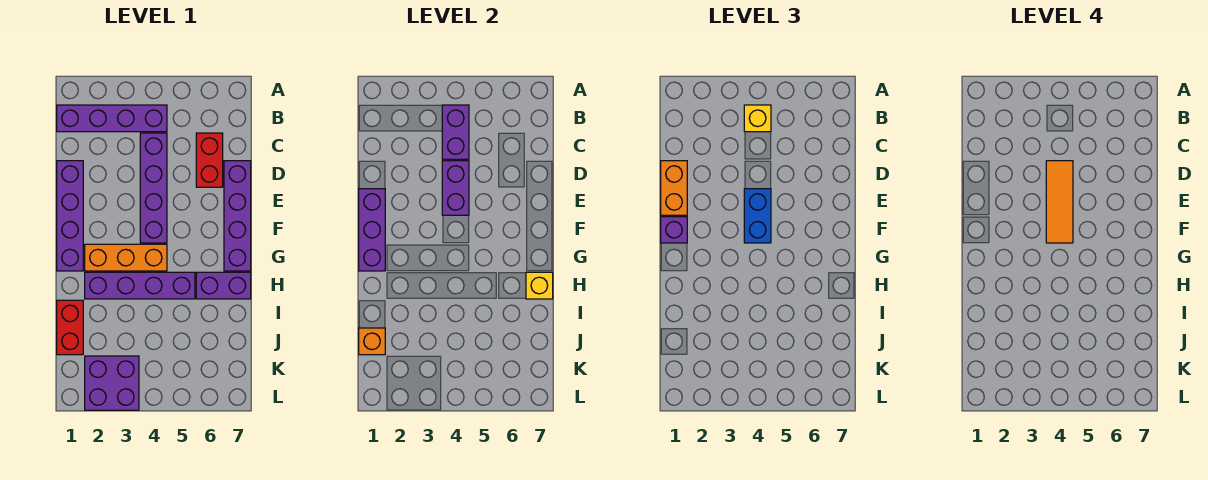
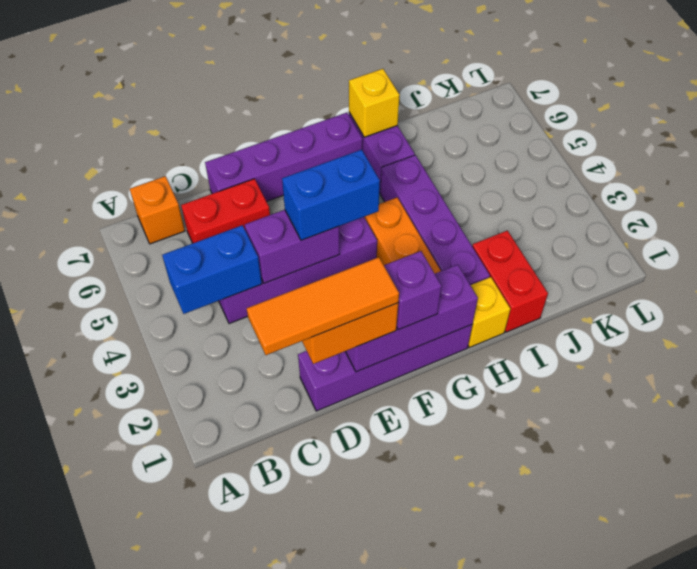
purple 1x4 brick [57,105,167,132] -> none
purple 1x2 brick [442,105,469,159] -> blue 1x2 brick [162,225,262,314]
yellow 1x1 brick [744,105,771,132] -> yellow 1x1 brick moved to [468,277,511,348]
orange 1x3 tile [1046,161,1073,243] -> orange 1x3 tile moved to [247,257,399,355]
red 1x2 brick [57,300,83,355] -> red 1x2 brick turned to [472,231,548,332]
orange 1x1 brick [359,328,385,355] -> orange 1x1 brick moved to [130,176,185,244]
purple 2x2 brick [85,356,139,410] -> none

